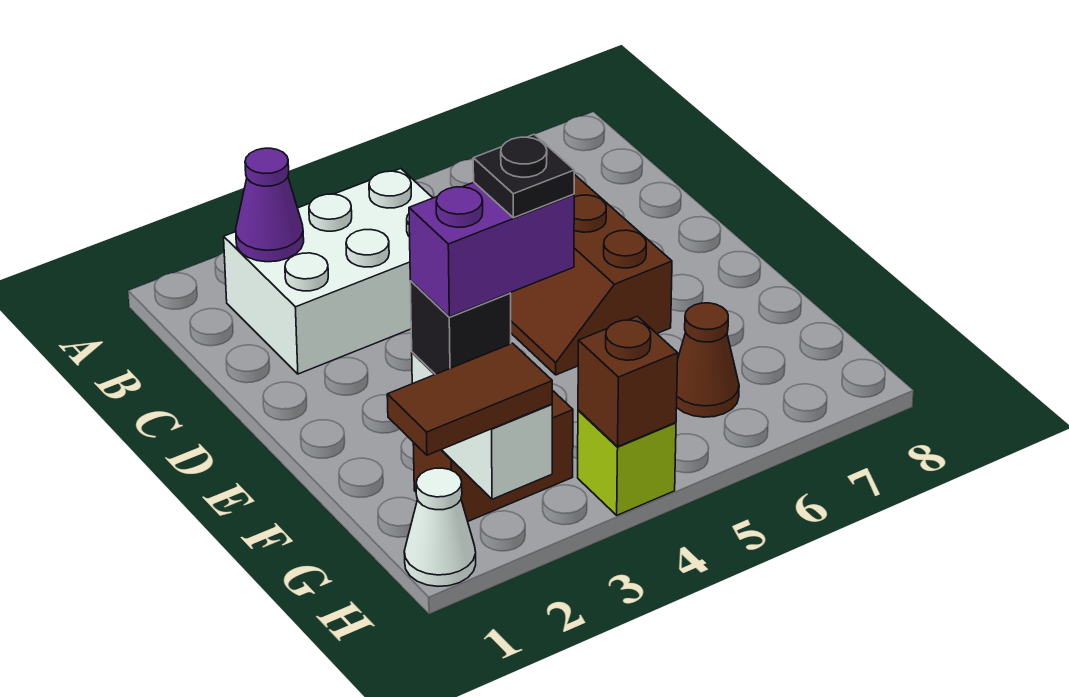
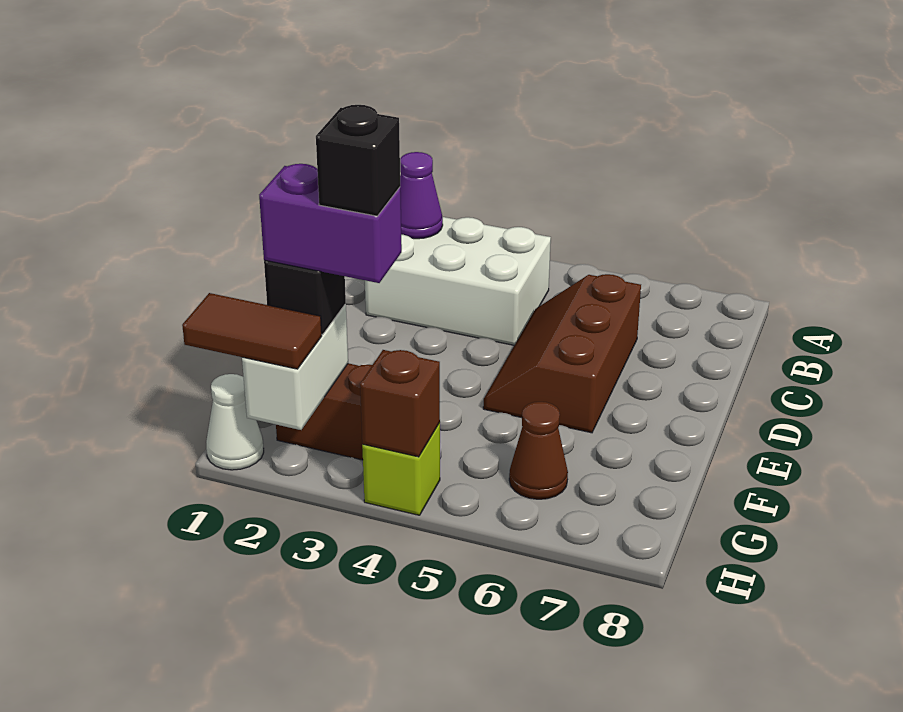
black 1x1 plate [473,134,574,218] -> black 1x1 brick [316,105,400,216]

